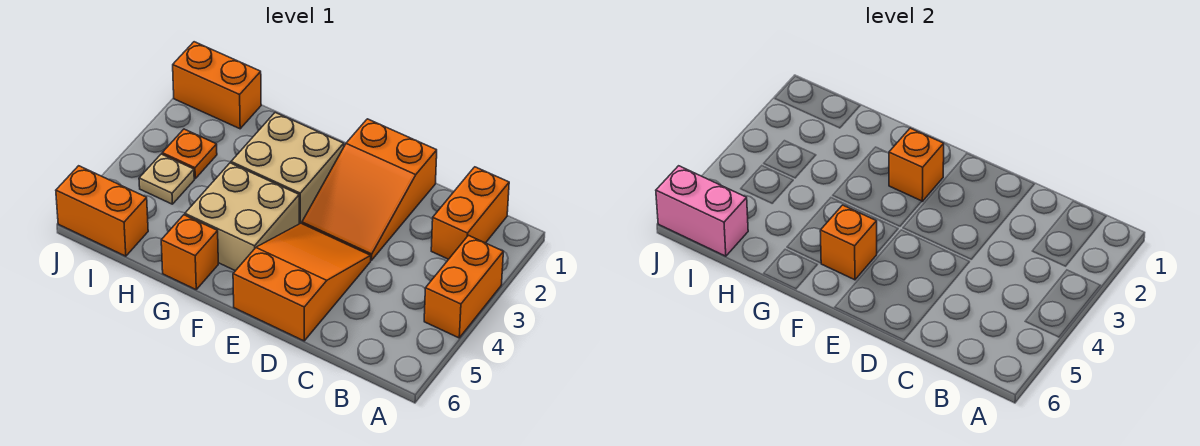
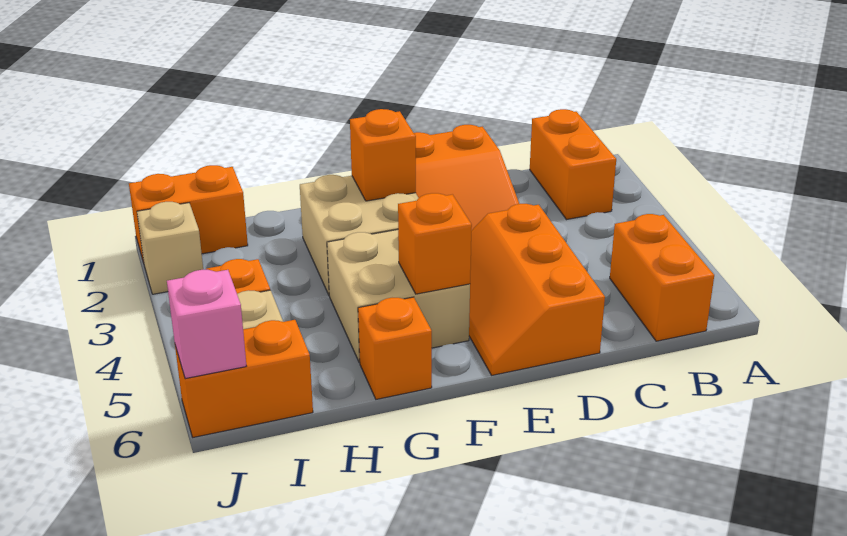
orange 1x2 brick [424,235,503,338] -> orange 1x2 brick moved to [610,214,714,341]
orange 2x3 slope [233,223,371,341] -> orange 2x3 slope turned to [469,204,605,375]
pink 1x2 brick [656,166,748,256] -> pink 1x1 brick [167,269,246,379]
none -> tan 1x1 brick [137,202,203,294]

